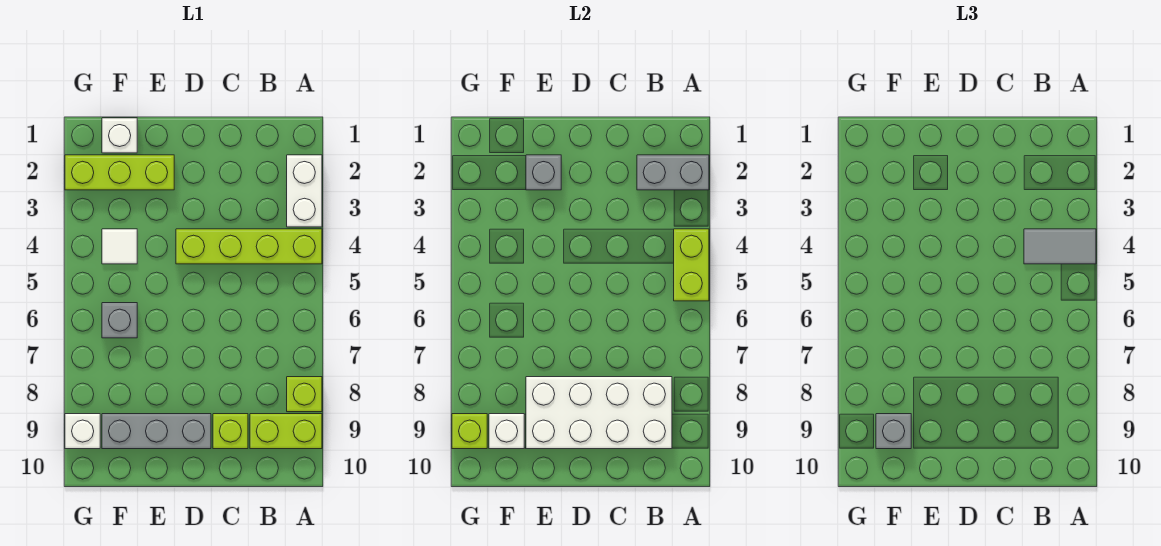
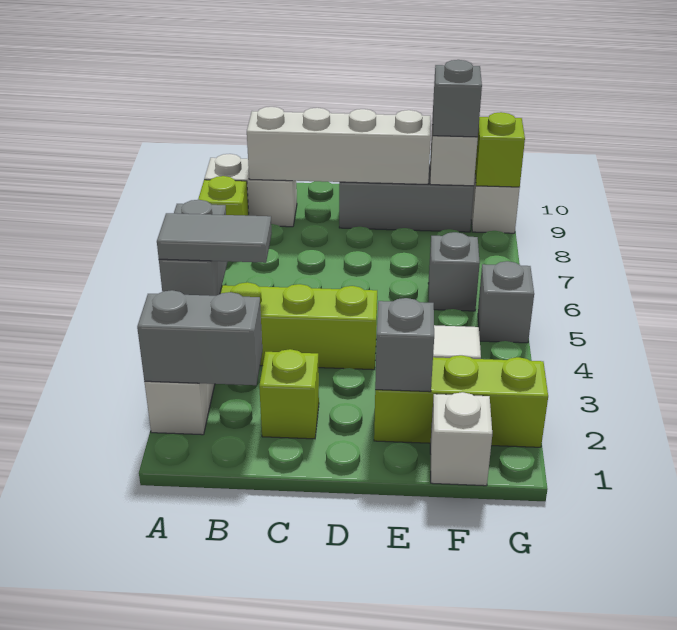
lime 1x2 brick [674,229,709,301] -> grey 1x2 brick [159,200,228,296]
lime 1x2 brick [250,414,322,449] -> white 1x2 brick [204,154,297,227]
white 2x4 brick [526,377,672,449] -> white 1x4 brick [247,107,431,184]
lime 1x1 brick [213,414,248,449] -> lime 1x1 brick moved to [259,349,319,439]
none -> grey 1x1 brick [478,261,534,343]

